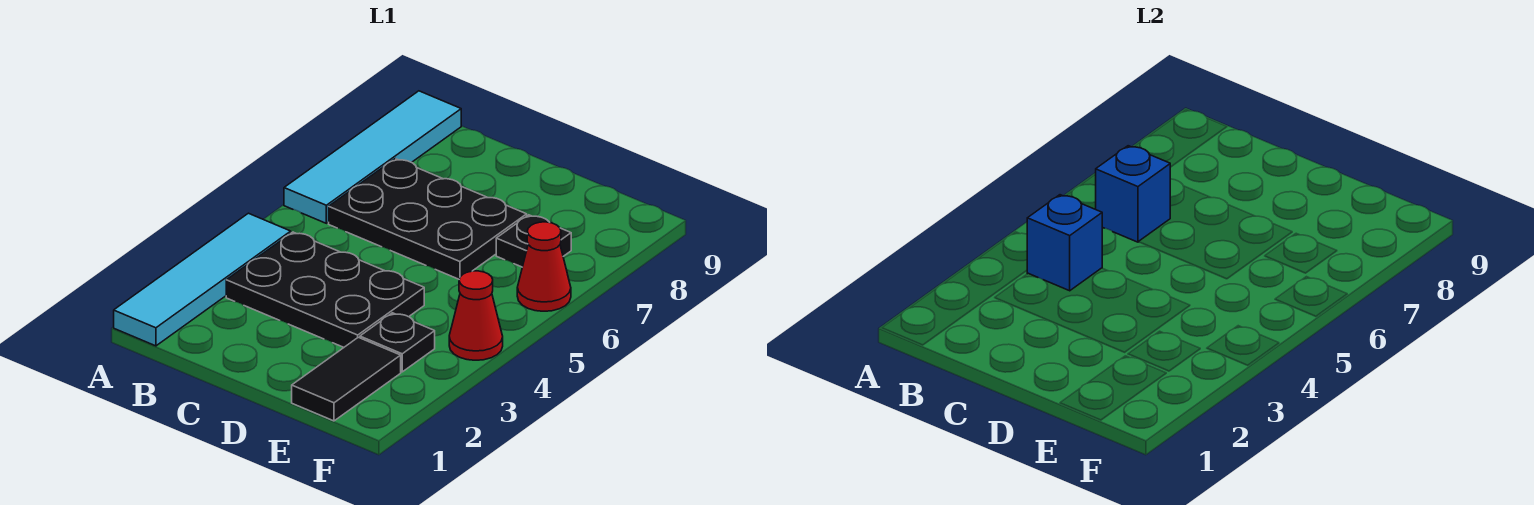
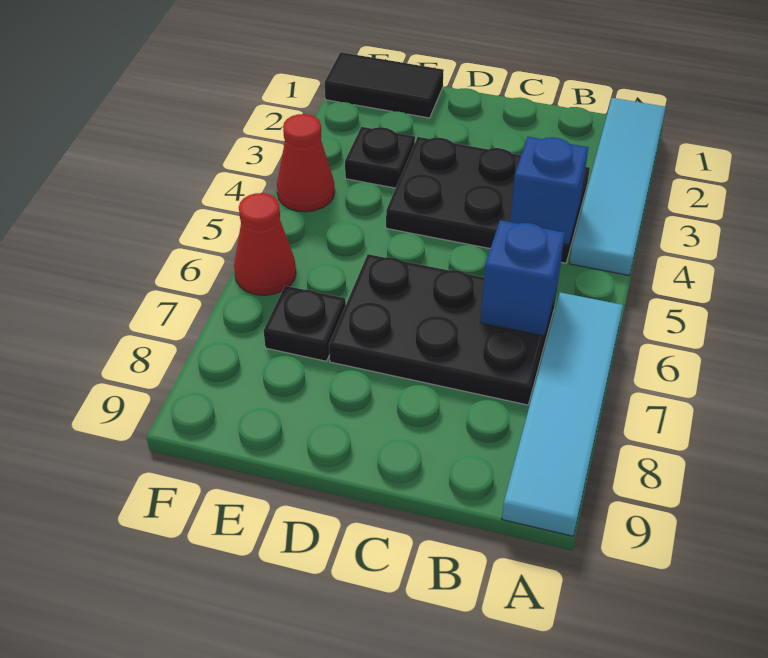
black 1x2 tile [292,337,401,421] -> black 1x2 tile turned to [325,52,444,118]

